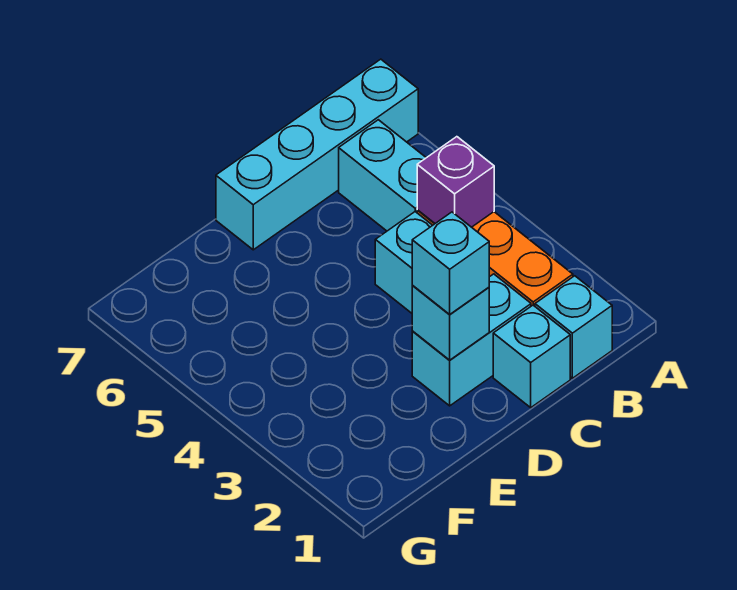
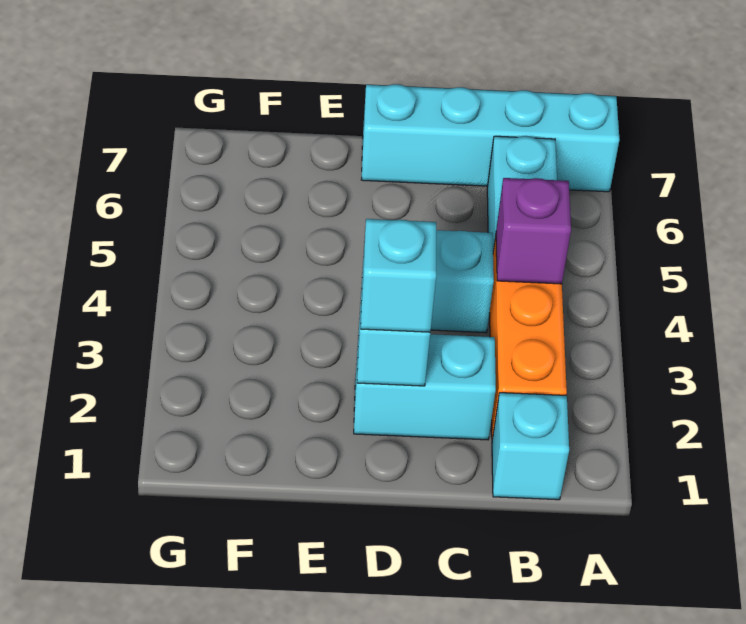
cyan 1x1 brick [493,305,570,408] -> none

